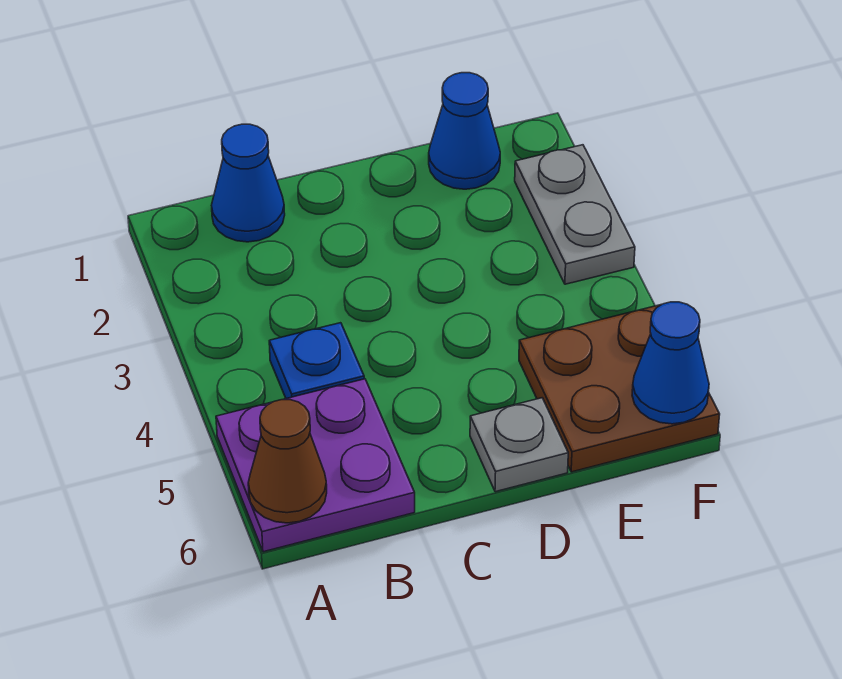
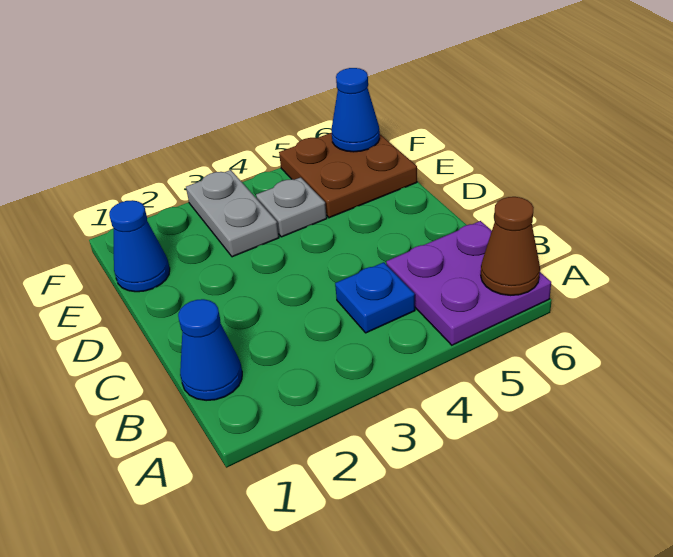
grey 1x1 plate [470,398,568,492] -> grey 1x1 plate moved to [256,177,327,237]
grey 1x2 plate [515,145,635,284] -> grey 1x2 plate turned to [186,170,279,257]

